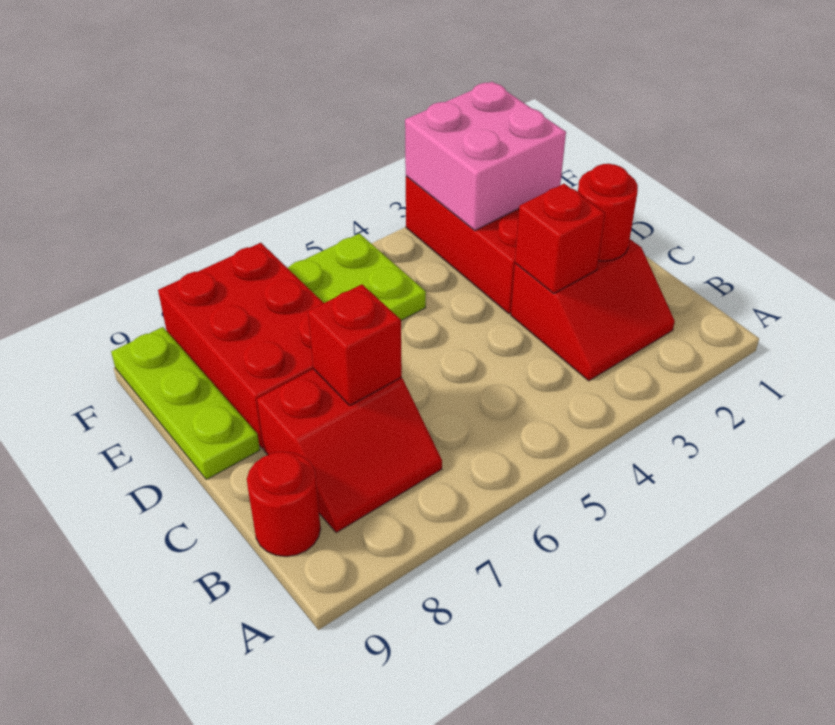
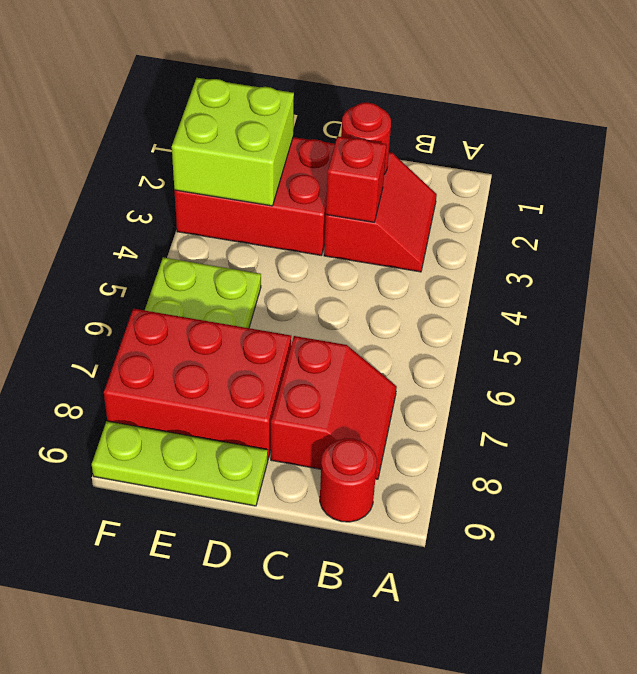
red 1x1 brick [308,284,402,405] -> none
pink 2x2 brick [405,82,566,231] -> lime 2x2 brick [172,78,294,206]

